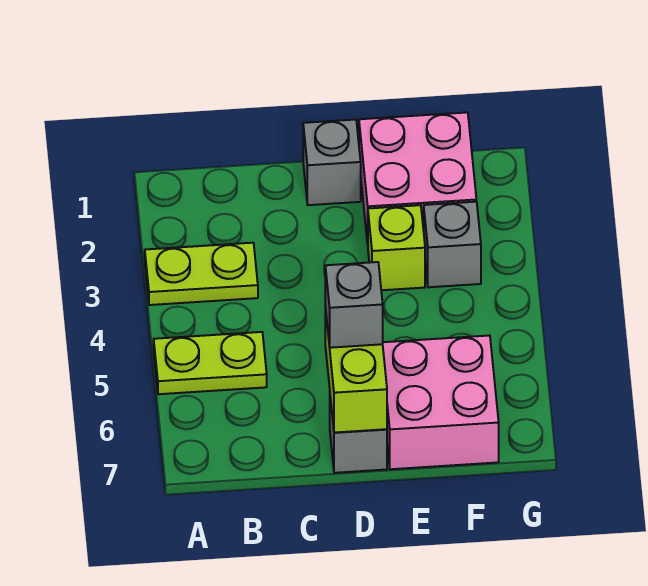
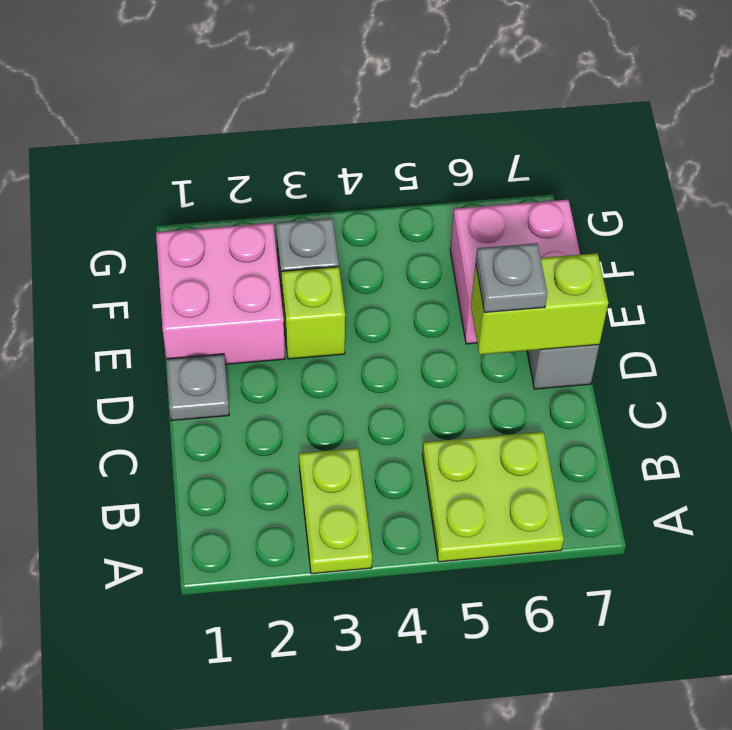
lime 1x2 plate [154,332,267,394] -> lime 2x2 plate [422,432,564,562]
grey 1x1 brick [303,120,361,205] -> grey 1x1 plate [166,354,229,421]
grey 1x1 brick [325,262,383,348] -> grey 1x1 plate [476,243,547,313]

